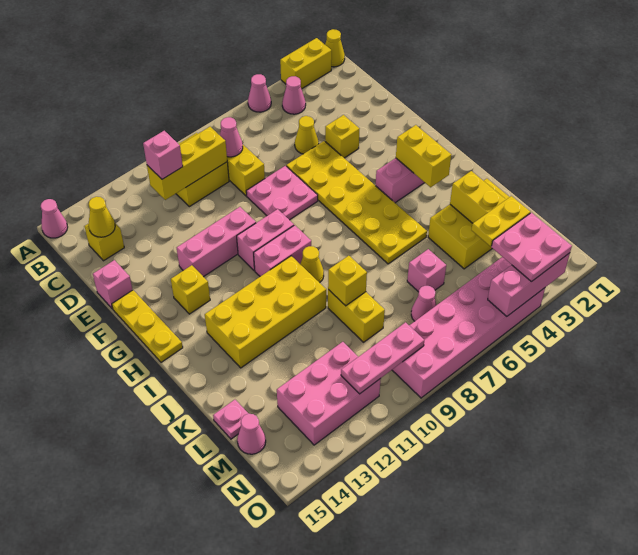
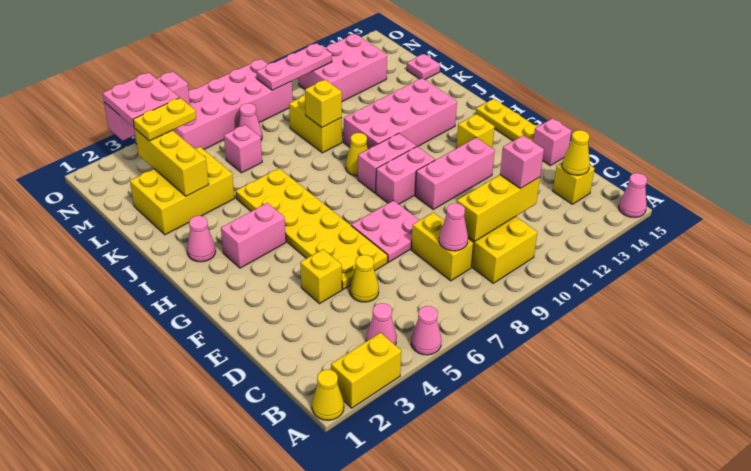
yellow 1x2 brick [396,125,451,187] -> none
yellow 2x4 brick [205,256,326,368] -> pink 2x4 brick [344,78,457,149]
pink 1x1 cone [237,414,266,454] -> pink 1x1 cone moved to [187,216,216,262]

